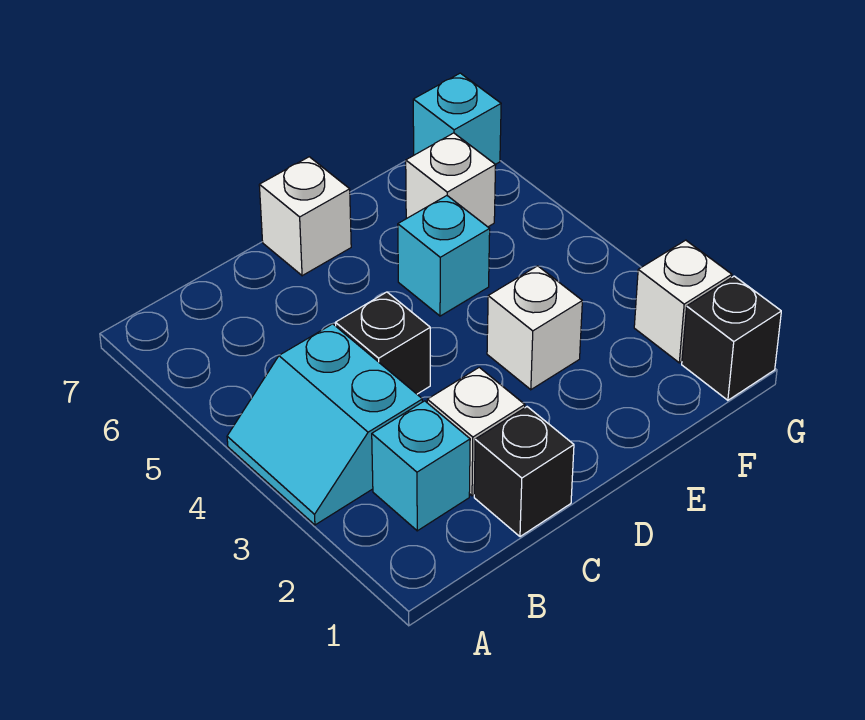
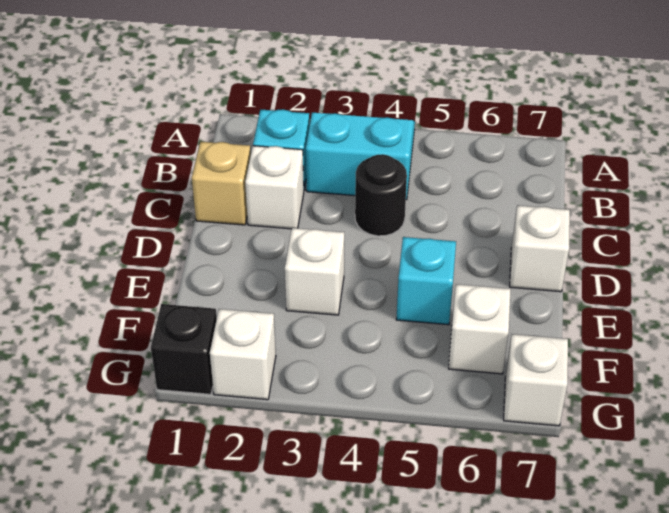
black 1x1 brick [474,407,574,537] -> tan 1x1 brick [192,142,251,225]
black 1x1 brick [335,292,430,394] -> black 1x1 round brick [355,154,407,236]
cyan 1x1 brick [413,73,501,165] -> white 1x1 brick [504,334,568,426]

